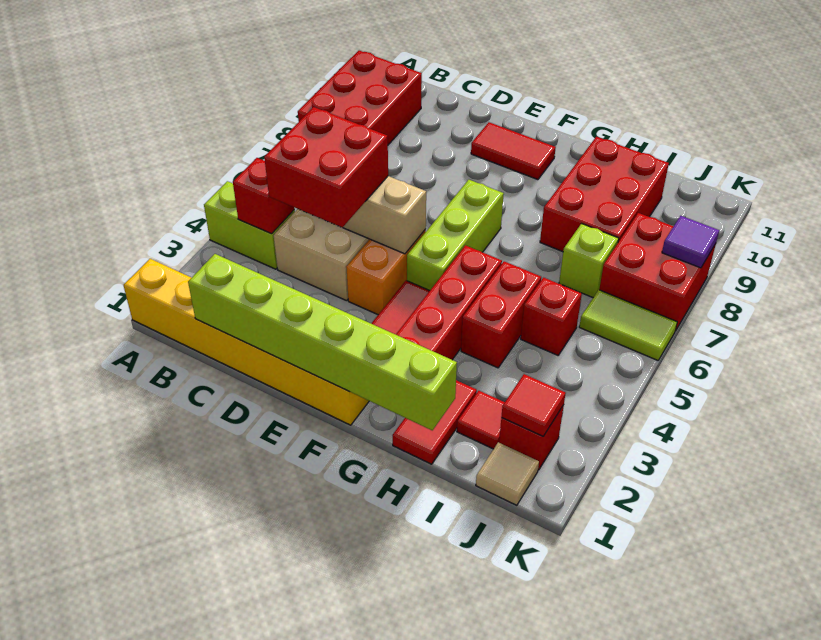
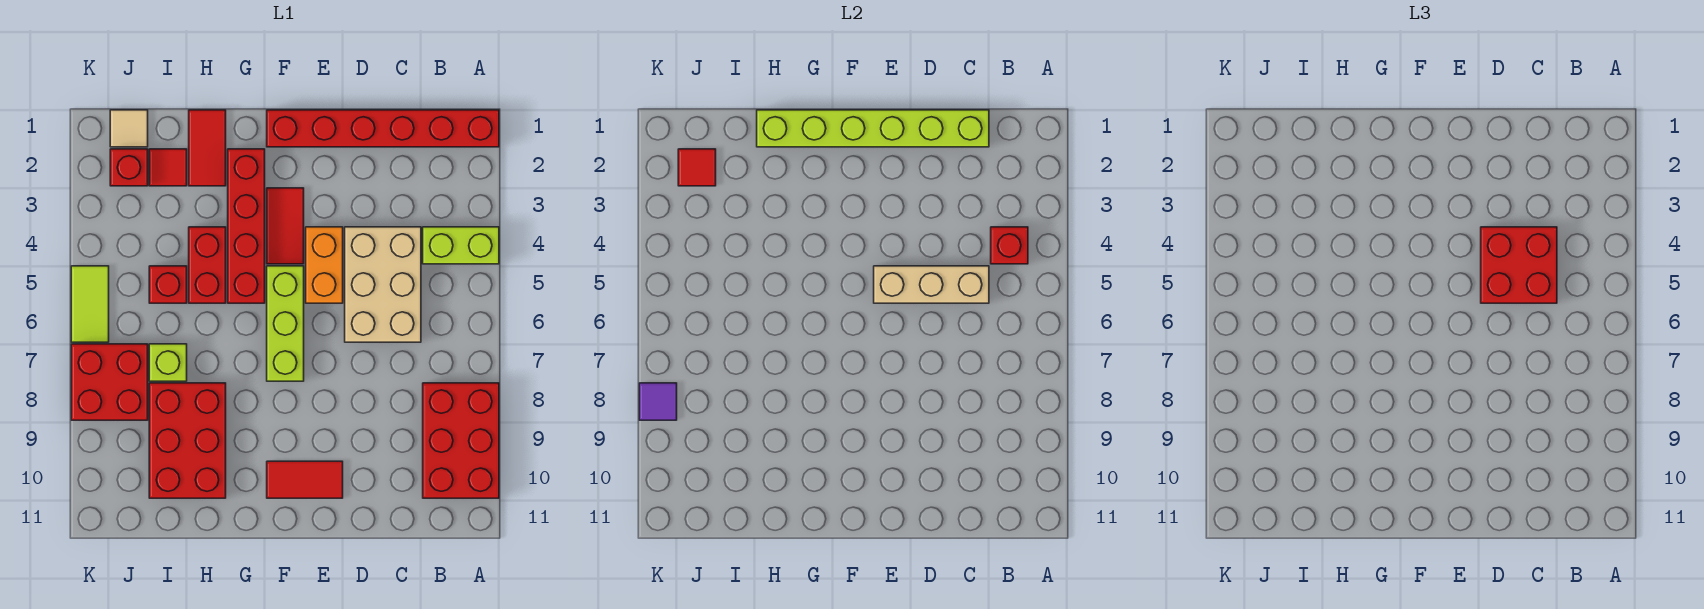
yellow 1x6 brick [123,259,369,425] -> red 1x6 brick [267,110,499,147]
lime 1x2 tile [579,290,677,360] -> lime 1x2 tile turned to [71,266,109,342]

